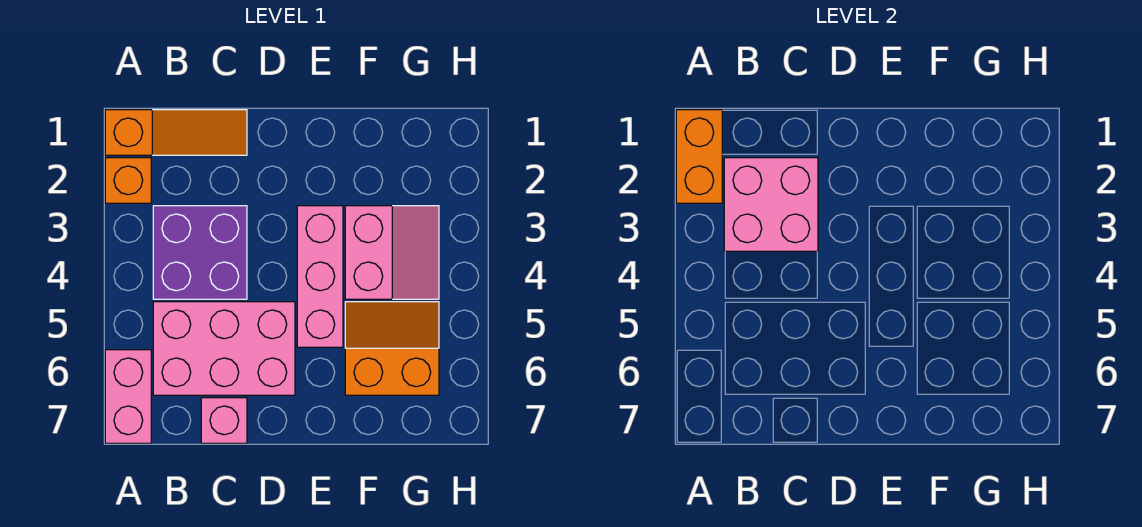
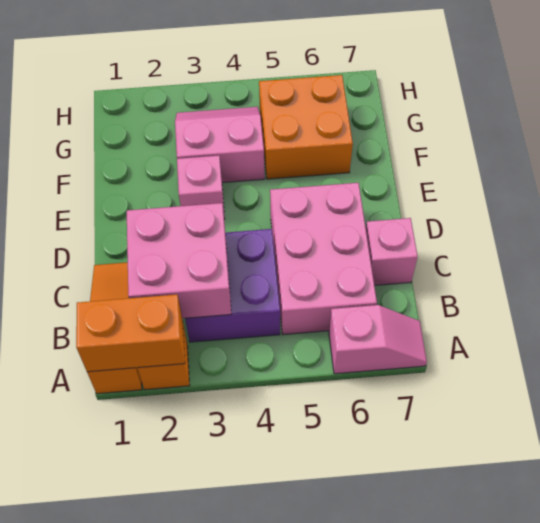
pink 1x2 brick [105,350,151,443] -> pink 1x2 slope [329,305,427,374]
pink 1x3 brick [297,206,343,347] -> pink 1x1 brick [177,155,225,219]
orange 2x2 slope [345,302,439,395] -> orange 2x2 brick [259,75,353,179]

